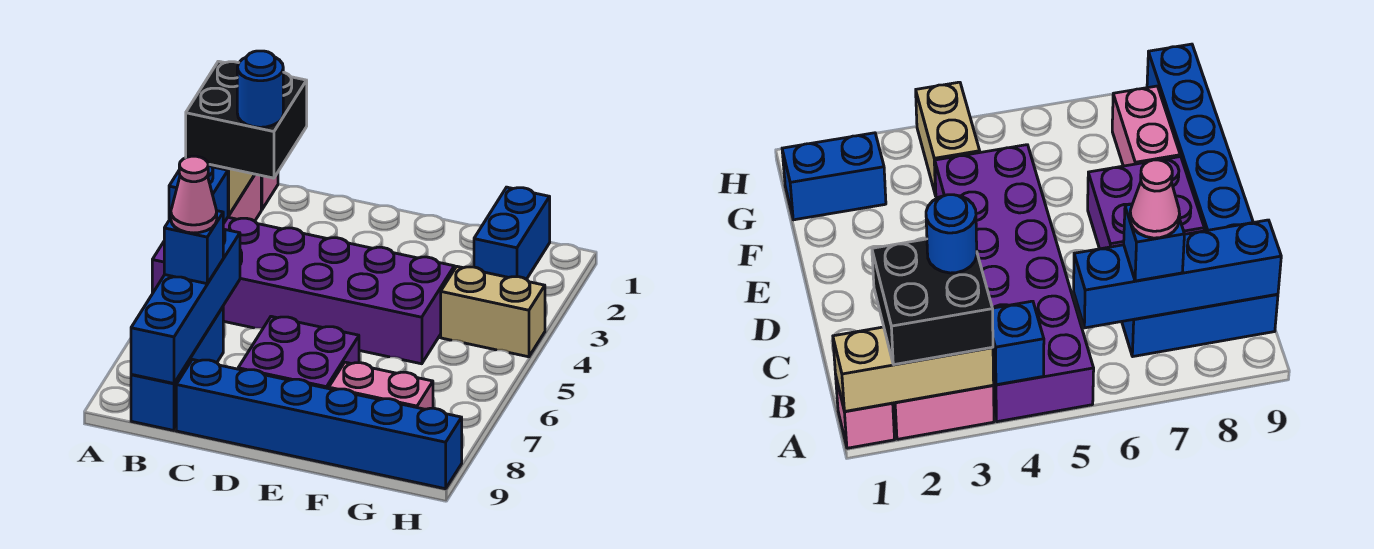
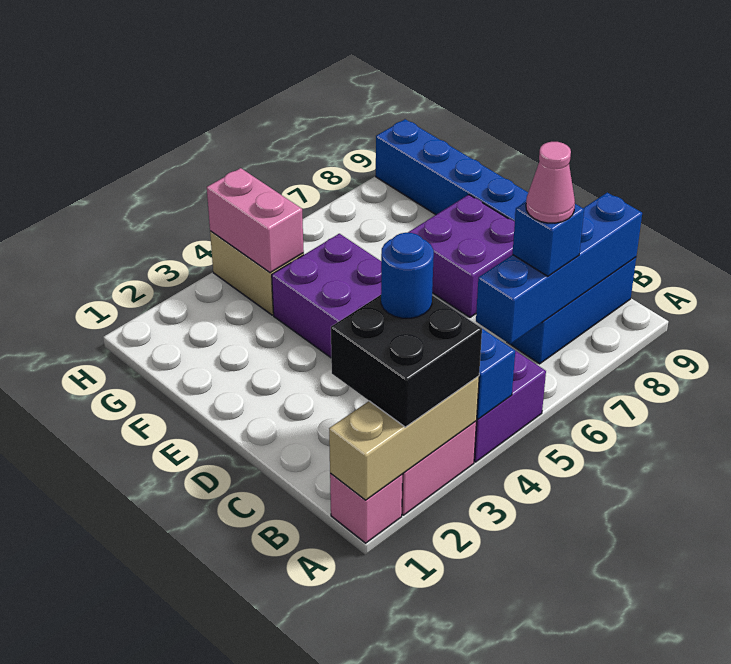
pink 1x2 brick [329,362,433,409] -> pink 1x2 brick moved to [207,168,304,273]
blue 1x2 brick [474,187,550,279] -> none

